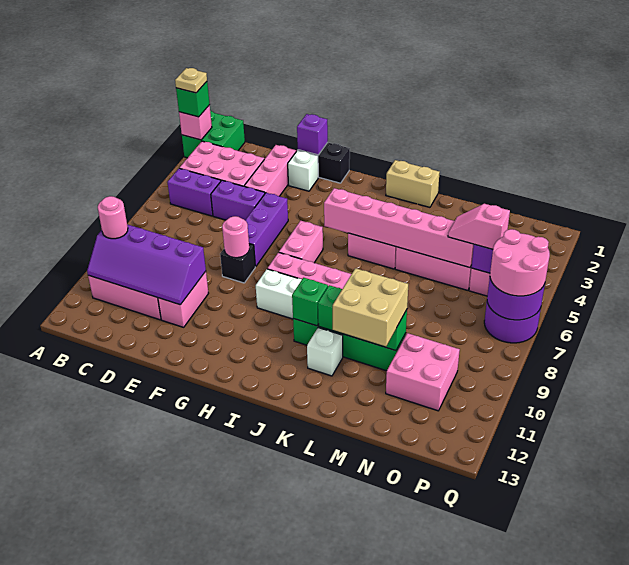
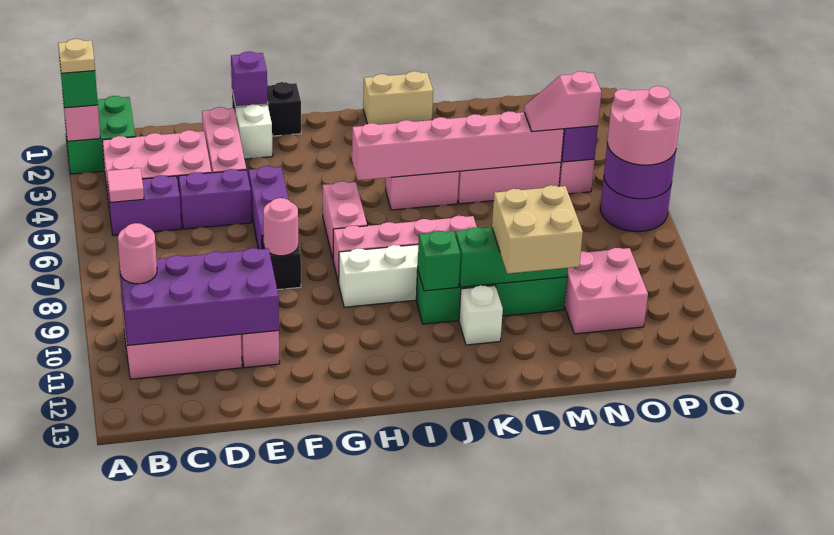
none -> pink 1x1 tile [107,168,144,202]
purple 2x4 slope [87,225,206,305] -> purple 2x4 brick [119,248,279,345]

